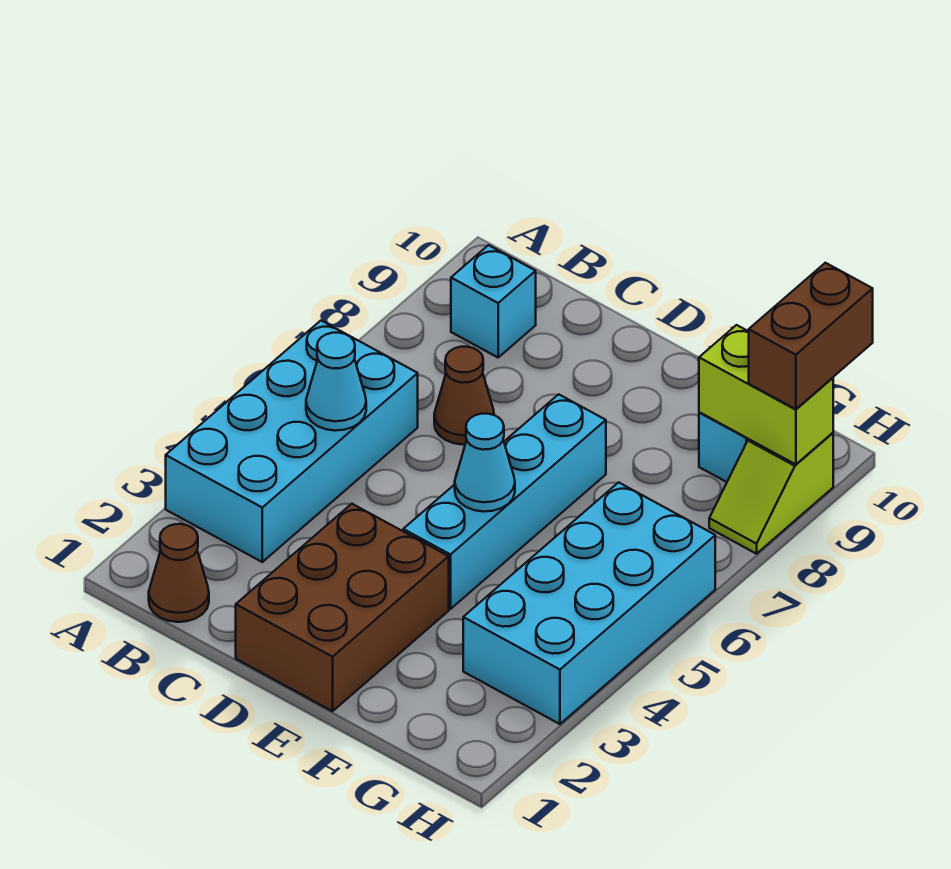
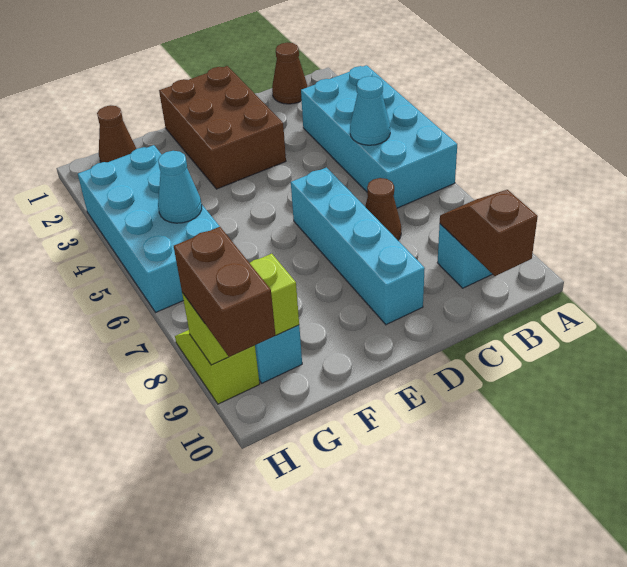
none -> brown 1x2 slope [440,190,538,276]
cyan 1x4 brick [403,394,606,609] -> cyan 1x4 brick moved to [291,168,425,325]
cyan 1x1 cone [455,414,515,512] -> cyan 1x1 cone moved to [158,151,202,223]
none -> brown 1x1 cone [97,105,136,163]

